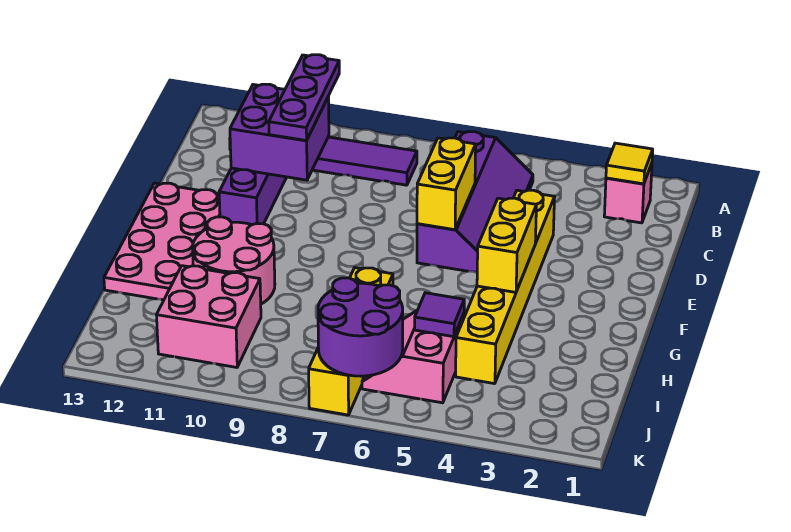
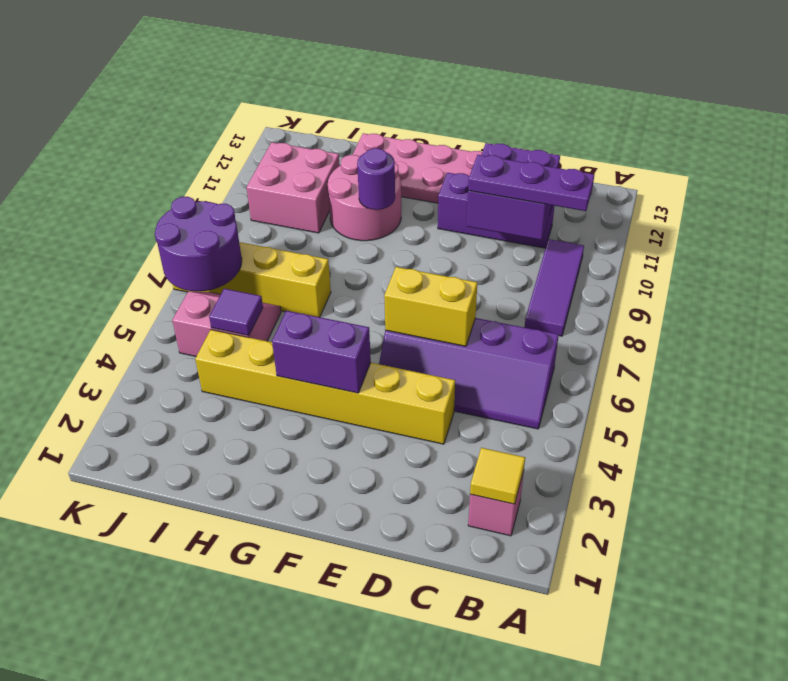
yellow 1x2 brick [477,198,536,292] -> purple 1x2 brick [272,311,371,393]
none -> purple 1x1 round brick [357,148,395,210]

